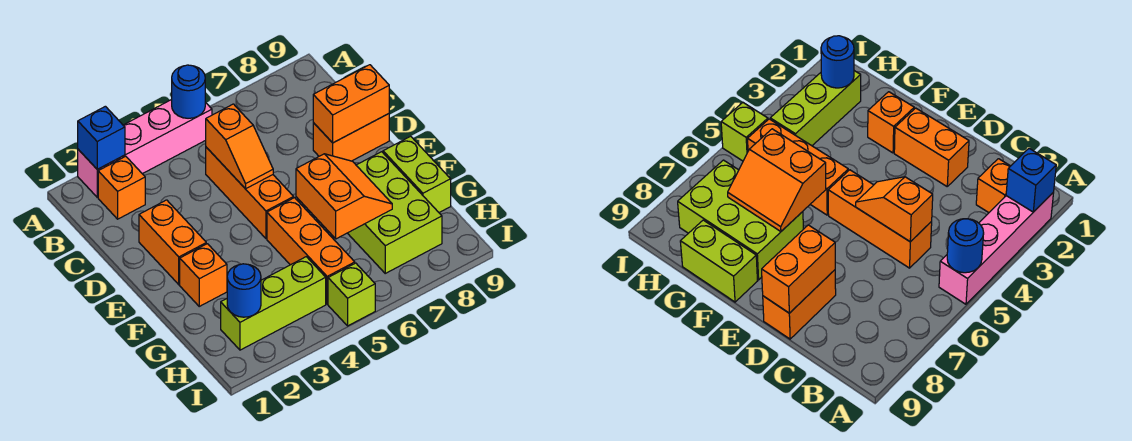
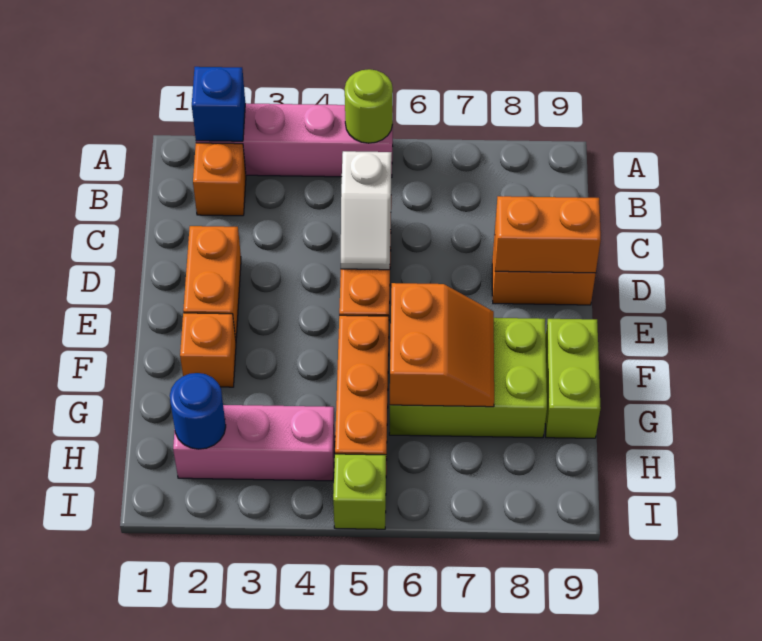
blue 1x1 round brick [172,65,205,118] -> lime 1x1 round brick [345,69,393,143]
orange 1x2 slope [206,104,273,189] -> white 1x2 slope [341,151,392,270]
lime 2x3 brick [348,152,442,273] -> lime 2x3 brick turned to [389,318,547,438]
lime 1x3 brick [221,257,326,350] -> pink 1x3 brick [173,405,335,481]

